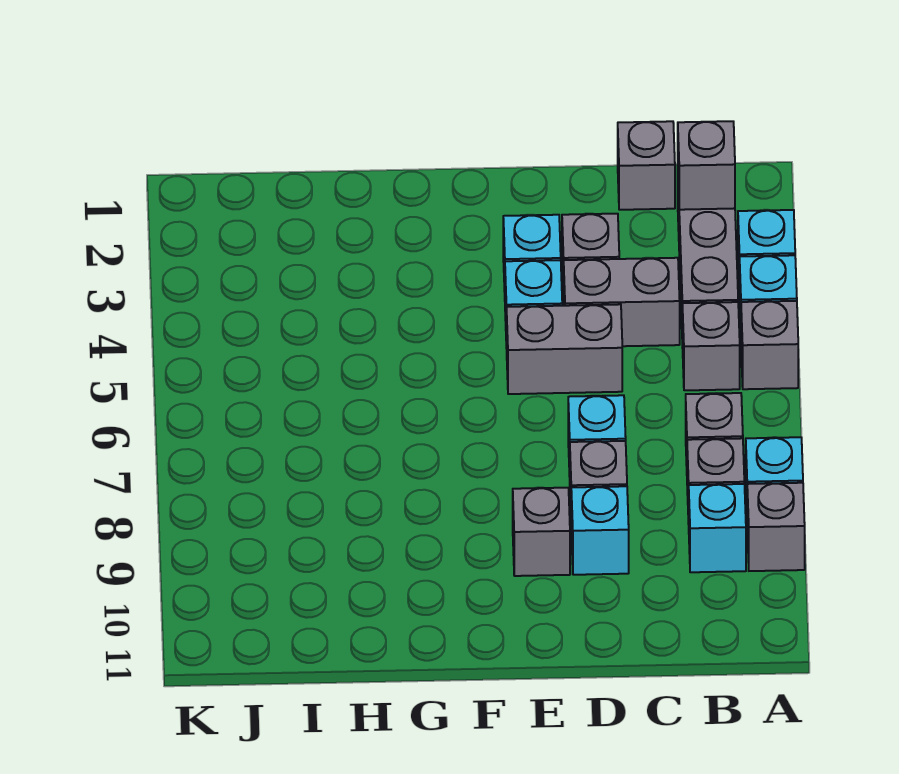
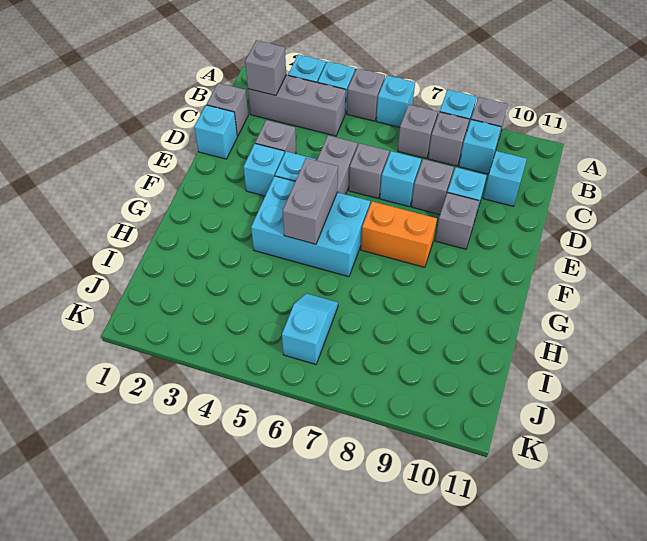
none -> cyan 1x1 brick [376,75,415,127]
grey 1x1 brick [682,302,740,390] -> grey 1x1 brick moved to [349,143,389,198]
grey 1x2 brick [564,258,680,346] -> grey 1x2 brick moved to [283,158,338,244]
none -> cyan 1x1 brick [483,151,527,206]
none -> cyan 1x1 brick [194,105,237,159]
none -> cyan 2x3 brick [251,176,370,277]
none -> orange 1x2 brick [361,202,437,267]
none -> cyan 1x2 slope [282,293,338,365]

